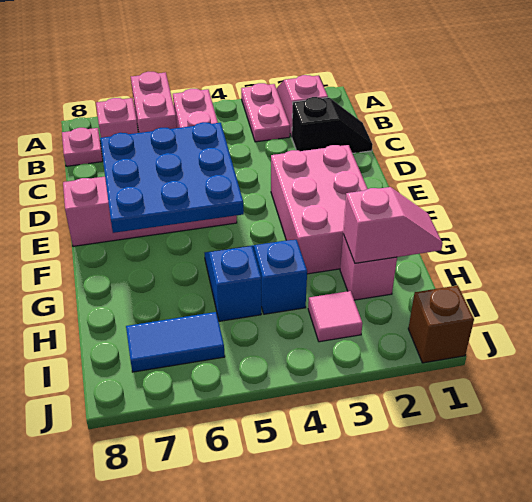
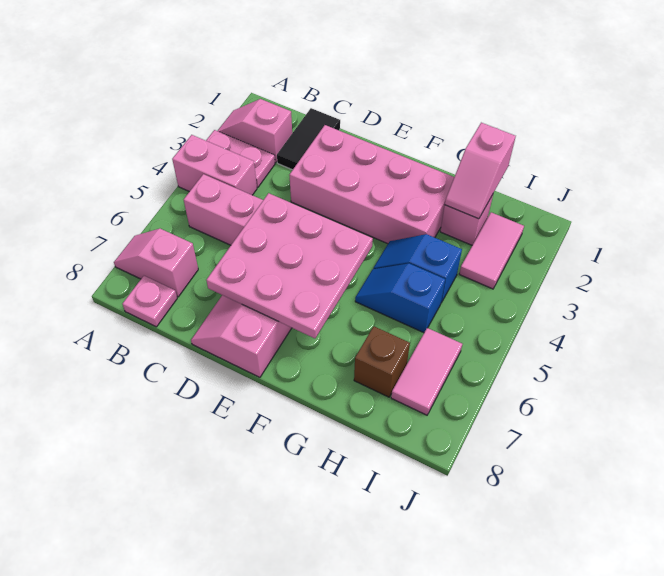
pink 1x2 brick [131,72,177,133] -> pink 1x2 brick moved to [172,135,257,195]
black 1x2 slope [292,97,373,153] -> black 1x2 tile [277,108,340,170]
blue 3x3 plate [100,122,244,233] -> pink 3x3 plate [206,193,373,338]
pink 2x3 brick [271,145,368,274] -> pink 2x4 brick [290,125,454,244]
pink 1x2 slope [343,187,443,263] -> pink 1x2 slope turned to [445,123,516,219]
pink 1x1 tile [308,291,363,342] -> pink 1x2 tile [459,212,524,289]
blue 1x2 tile [126,312,225,372] -> pink 1x2 tile [391,328,462,415]
brown 1x1 brick [408,285,474,363] -> brown 1x1 brick moved to [354,326,410,397]

